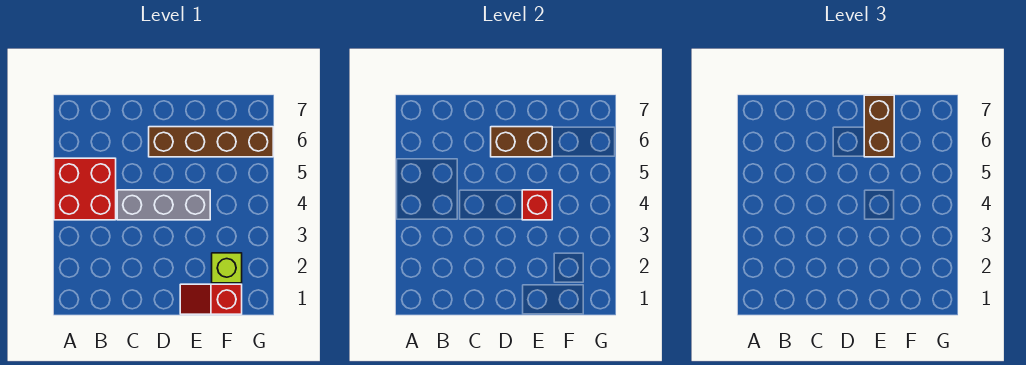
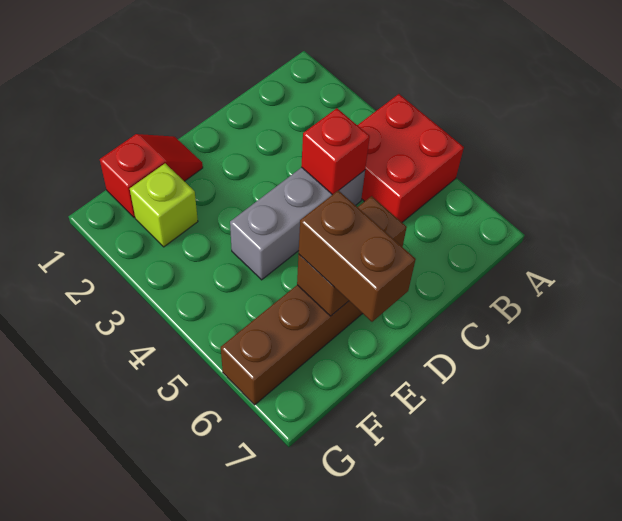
red 1x1 brick [522,190,552,220] -> red 1x1 brick moved to [301,108,370,195]

